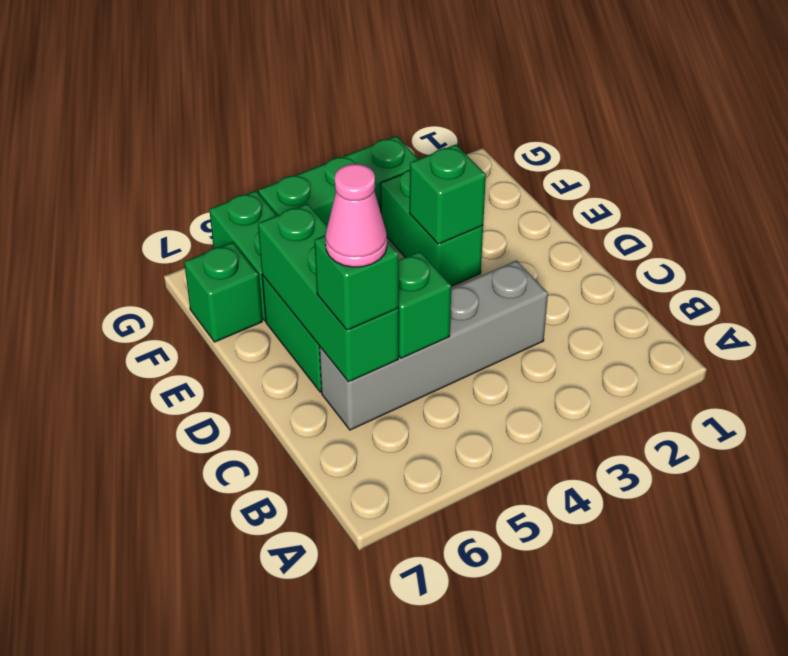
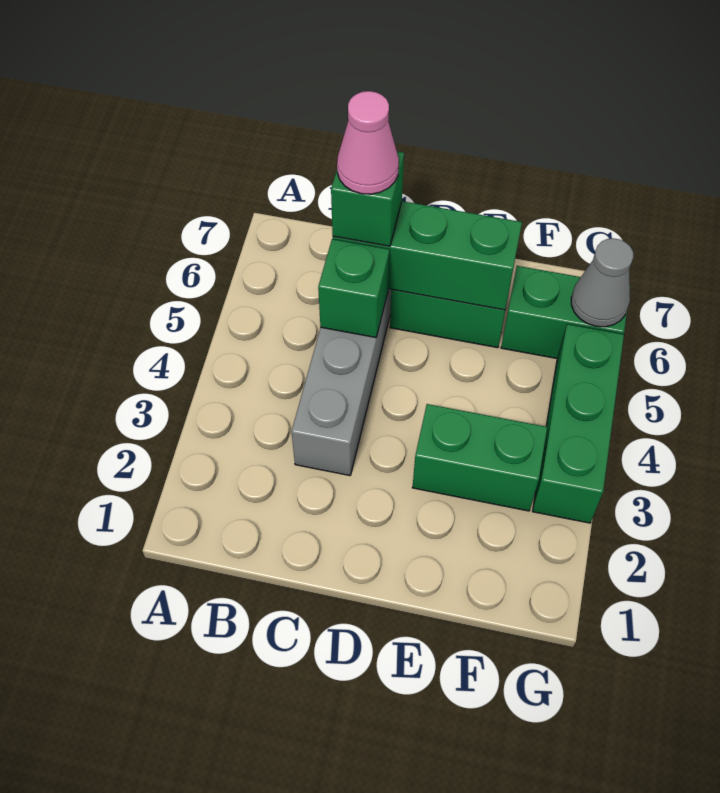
green 1x1 brick [410,144,486,244] -> none
green 1x1 brick [184,242,262,342] -> none
none -> grey 1x1 cone [571,238,634,327]

